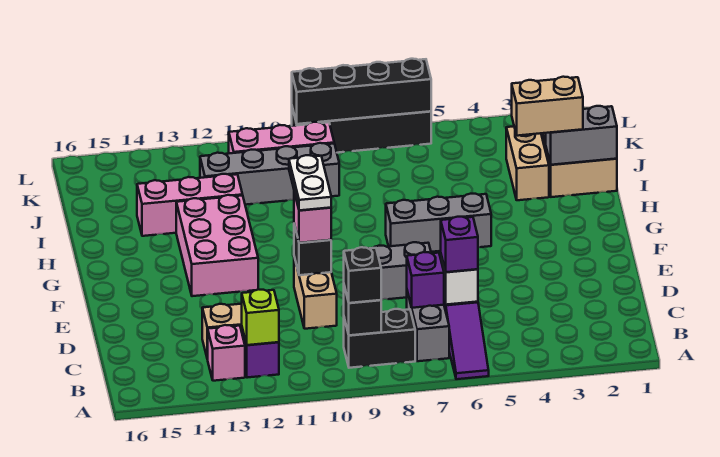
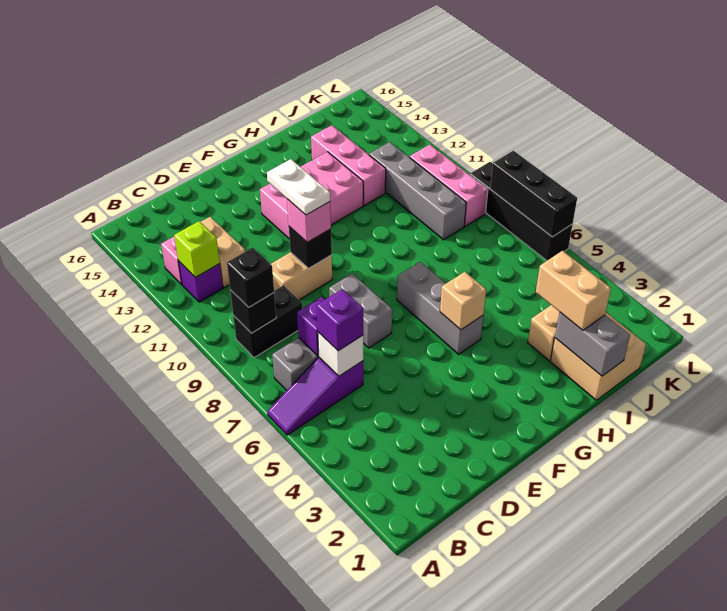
black 1x2 brick [344,309,415,368] -> black 1x2 brick turned to [233,285,302,358]
white 1x2 plate [289,155,331,211] -> white 1x2 plate turned to [267,159,330,215]
none -> tan 1x1 brick [440,272,486,330]
black 1x4 brick [292,59,431,124] -> black 1x3 brick [490,151,577,237]

